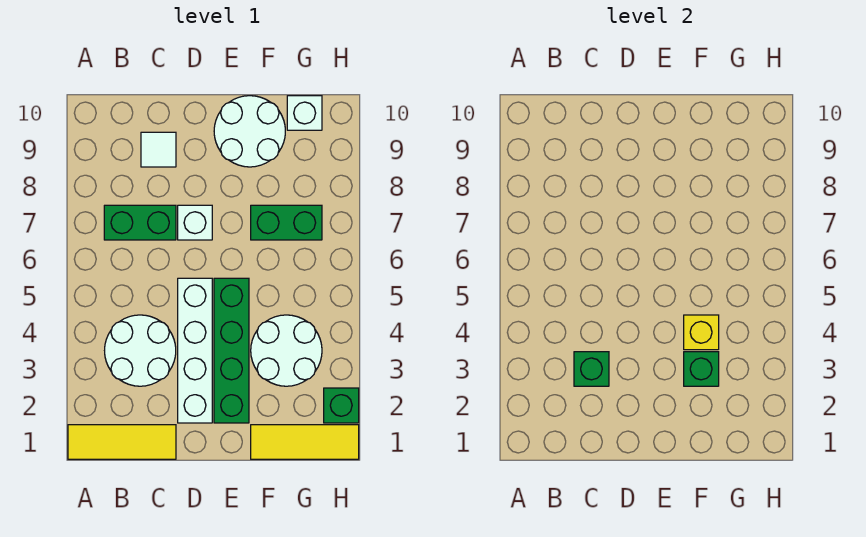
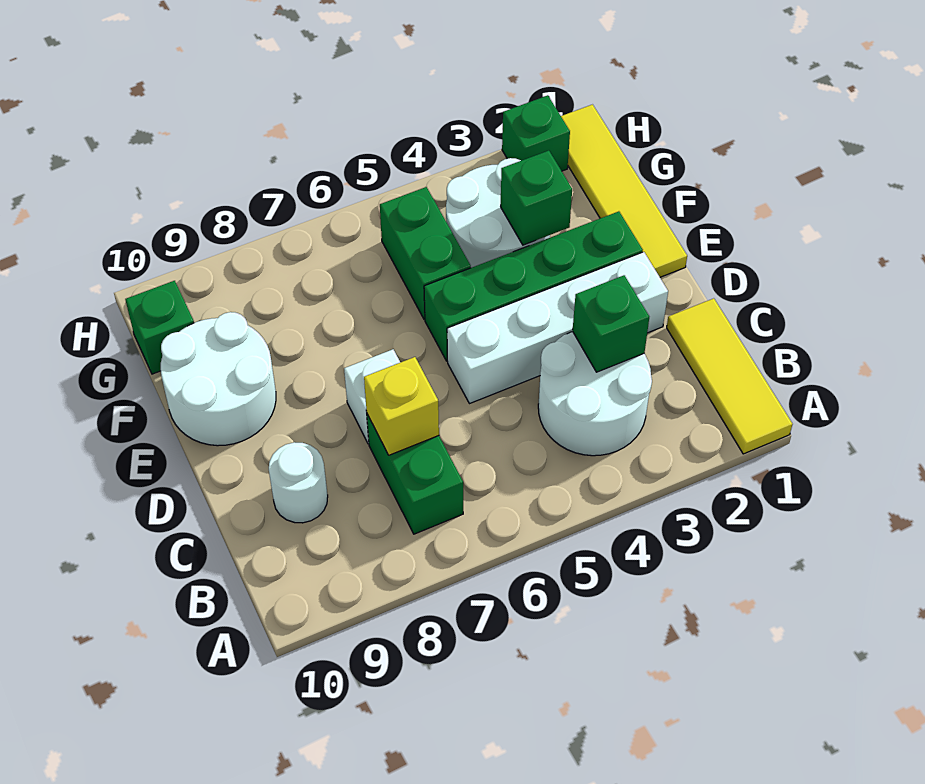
white 1x1 tile [141,132,176,167] -> white 1x1 round brick [269,442,328,523]
yellow 1x3 tile [251,425,359,459] -> yellow 1x4 tile [561,105,687,277]
yellow 1x1 brick [684,315,719,350] -> yellow 1x1 brick moved to [364,357,439,455]
green 1x2 brick [251,205,322,240] -> green 1x2 brick moved to [380,187,471,319]
white 1x1 brick [287,96,322,130] -> green 1x1 brick [125,281,194,374]

